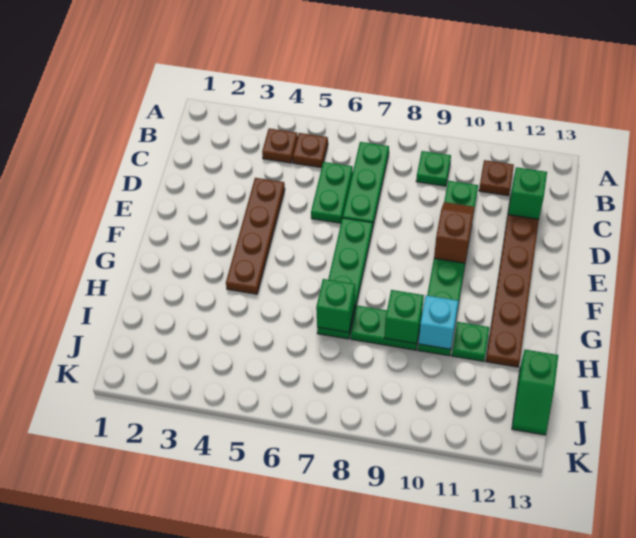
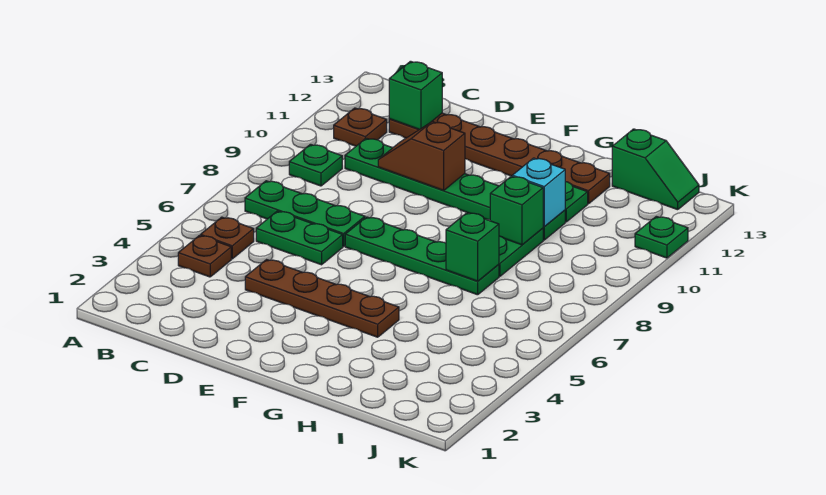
none -> green 1x1 plate [635,216,688,258]

